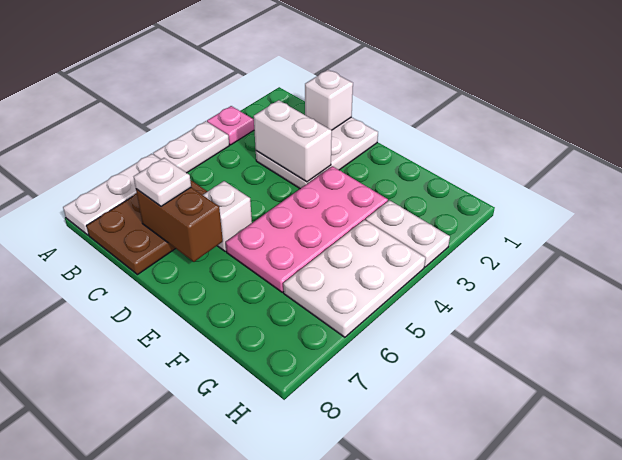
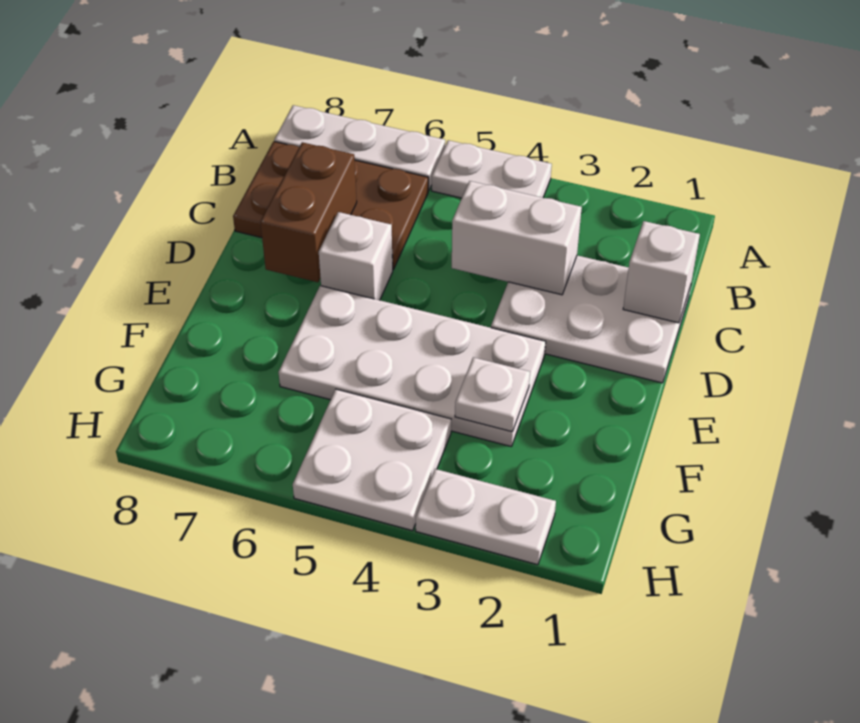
pink 1x1 plate [207,106,254,145] -> none
white 1x2 brick [254,100,332,182] -> white 1x2 brick turned to [452,181,582,295]
white 1x1 plate [134,158,191,206] -> white 1x1 plate moved to [455,357,530,432]
pink 2x4 plate [226,166,388,292] -> white 2x4 plate [279,286,546,446]
white 1x2 plate [366,200,450,267] -> white 1x2 plate turned to [416,469,556,565]
white 2x3 plate [283,220,425,337] -> white 2x2 plate [293,389,451,531]

